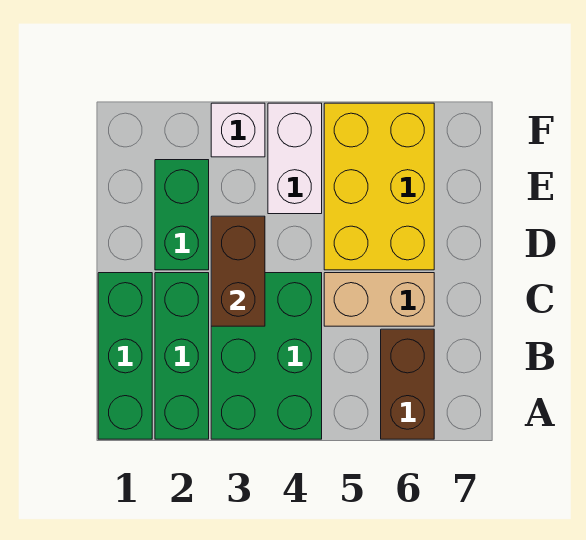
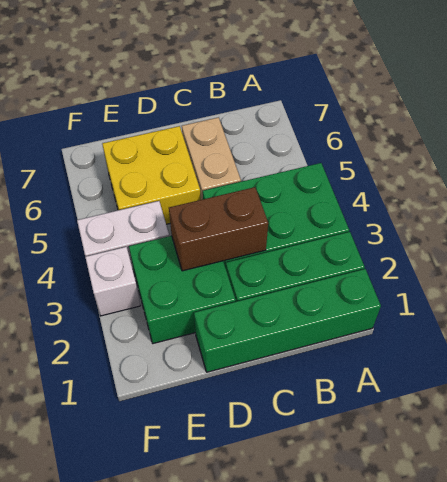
green 1x3 brick [98,273,152,439] -> green 1x4 brick [194,269,381,372]
brown 1x2 brick [381,329,434,439] -> none
green 1x2 brick [155,160,209,270] -> green 2x2 brick [129,236,236,343]
yellow 2x3 brick [324,103,434,270] -> yellow 2x2 brick [102,126,201,224]

